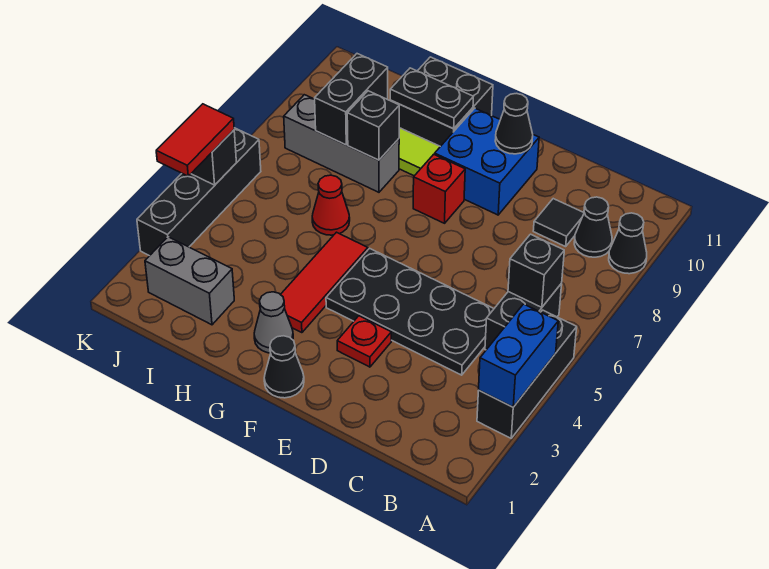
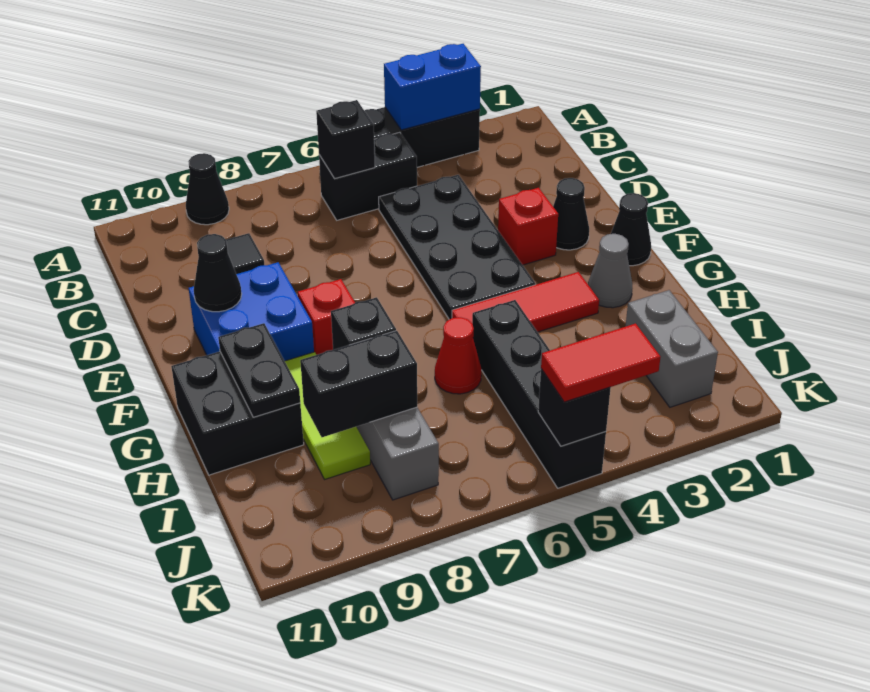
black 1x1 cone [574,197,612,257] -> black 1x1 cone moved to [553,178,589,250]
red 1x1 plate [337,316,391,367] -> red 1x1 brick [498,188,558,265]
black 1x4 brick [137,128,261,256] -> black 1x4 brick turned to [472,300,606,488]

